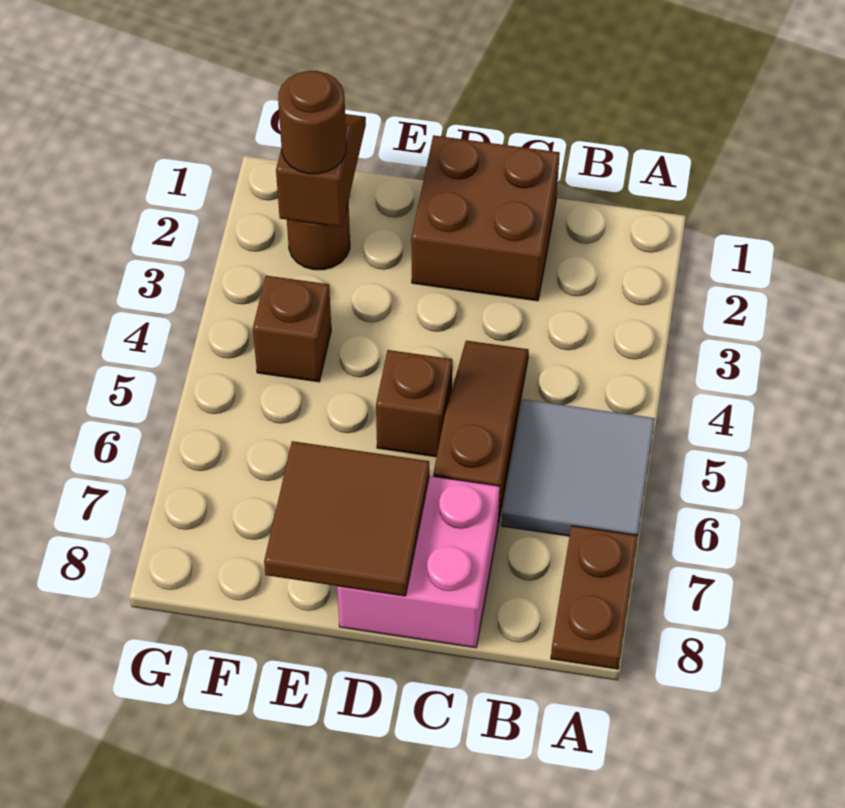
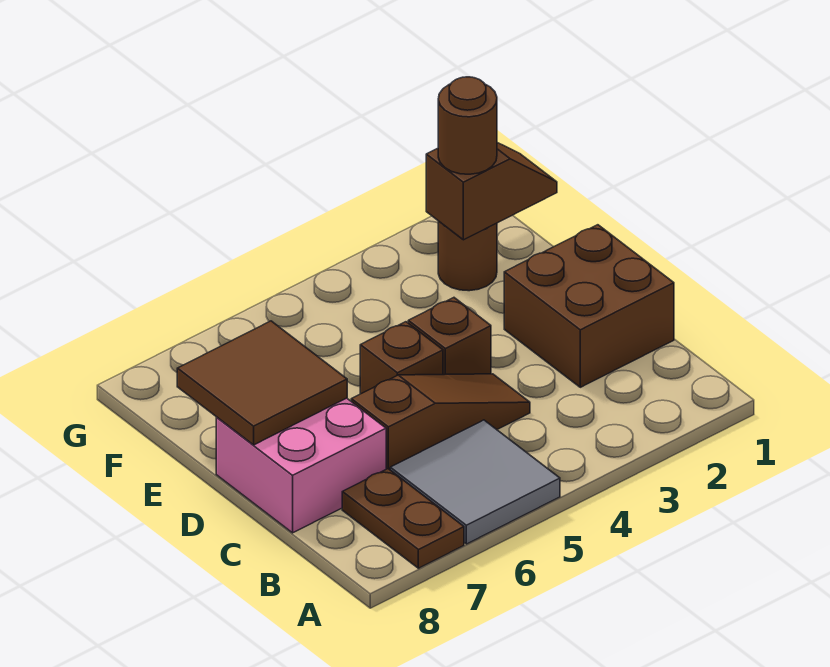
brown 1x2 plate [551,526,638,669] -> brown 1x2 plate turned to [342,469,464,568]
brown 1x1 brick [253,276,331,382] -> brown 1x1 brick moved to [408,298,491,375]

